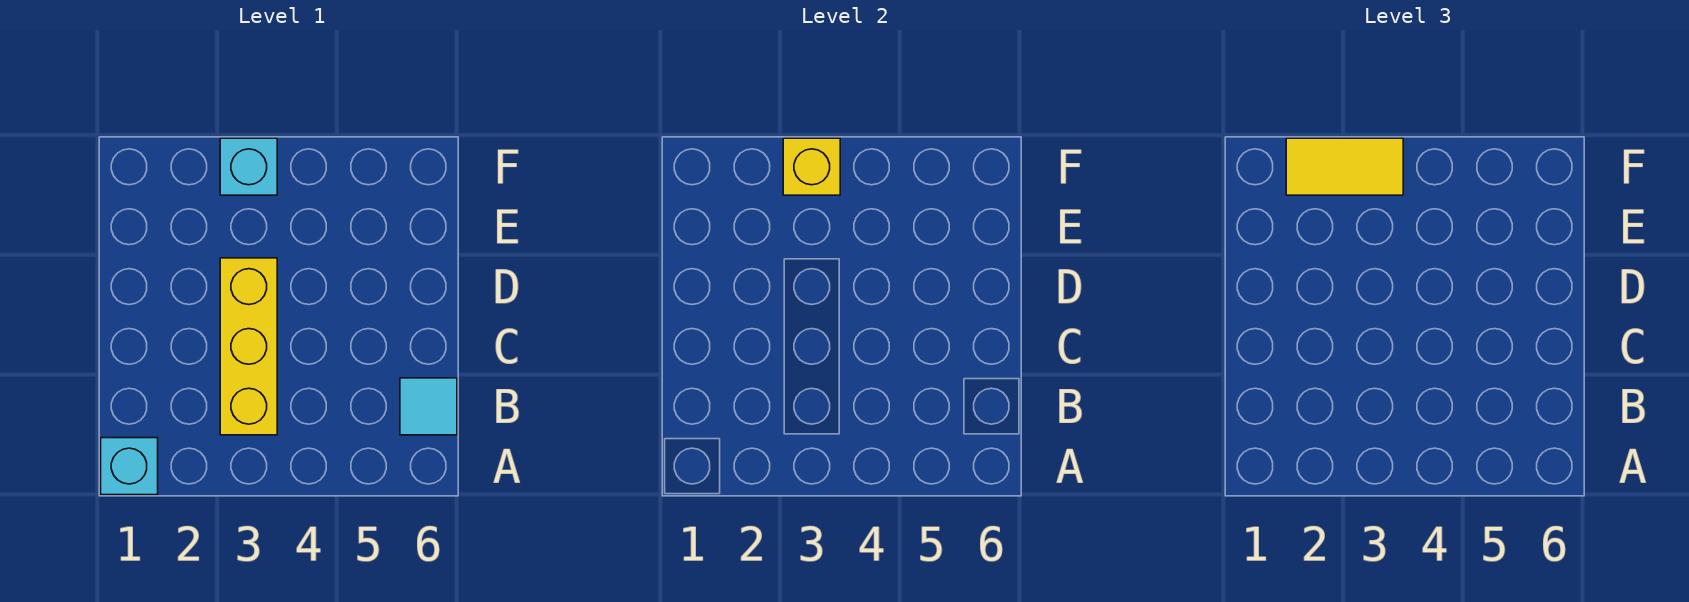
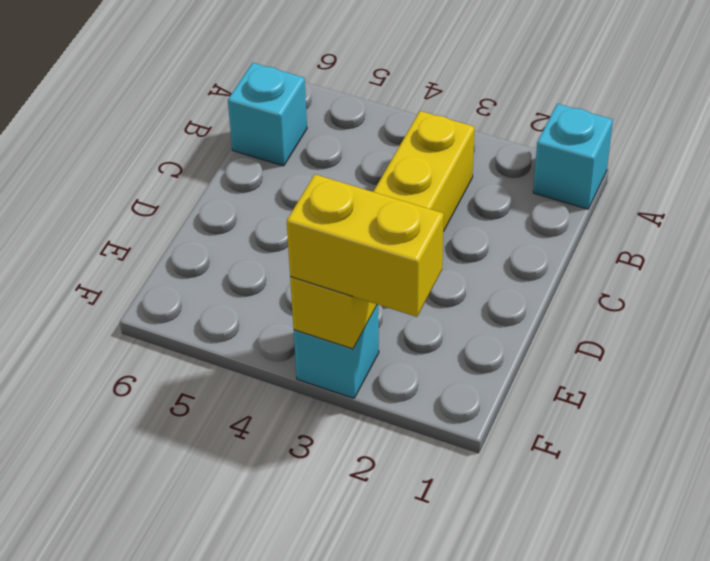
cyan 1x1 tile [400,378,457,435] -> cyan 1x1 brick [228,63,307,166]
yellow 1x2 tile [1286,138,1403,195] -> yellow 1x2 brick [287,174,444,317]

